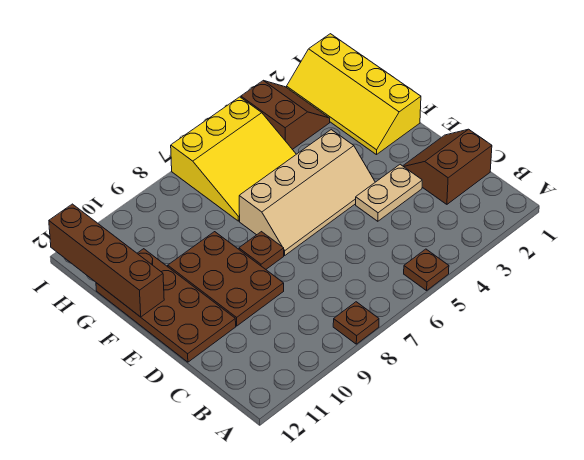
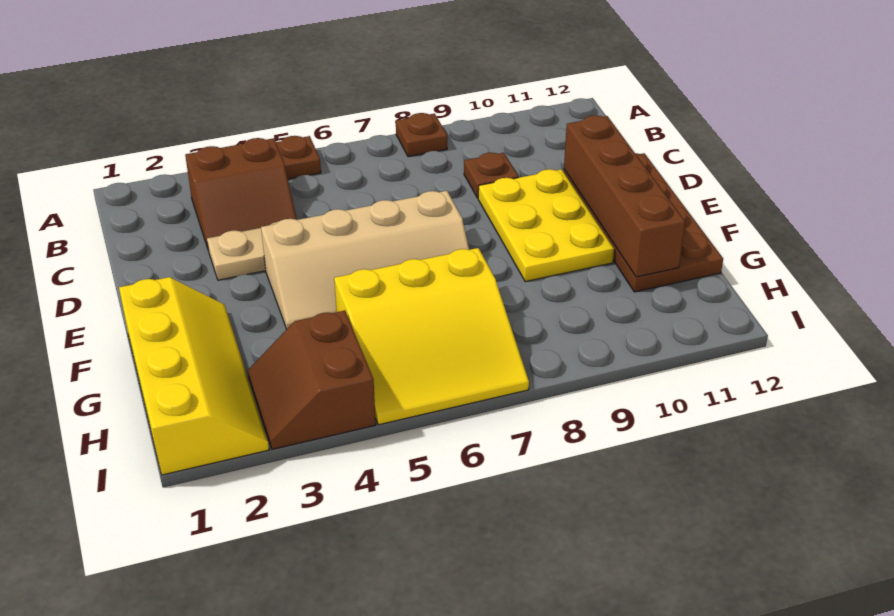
brown 2x2 slope [403,129,492,204] -> brown 2x2 slope moved to [185,138,297,251]
brown 2x3 plate [168,232,284,326] -> yellow 2x3 plate [478,169,614,282]
tan 2x4 slope [239,130,375,255] -> tan 2x4 slope turned to [261,191,469,329]
brown 1x1 plate [239,232,284,269] -> brown 1x1 plate moved to [464,153,519,198]
brown 1x4 brick [49,204,164,317] -> brown 1x4 brick moved to [564,115,685,277]
yellow 3x3 slope [171,97,296,221] -> yellow 3x3 slope turned to [334,248,529,425]

